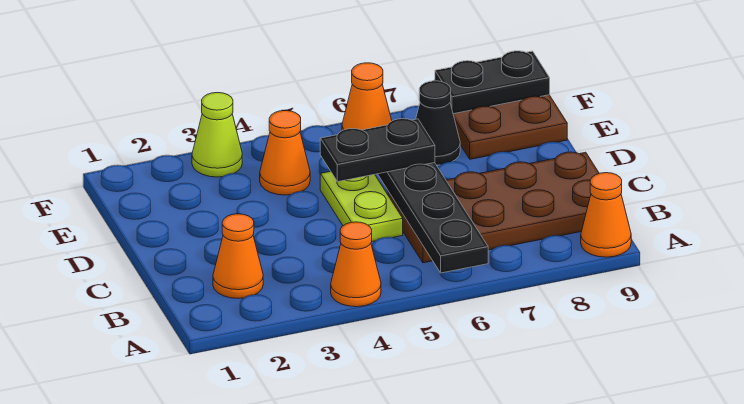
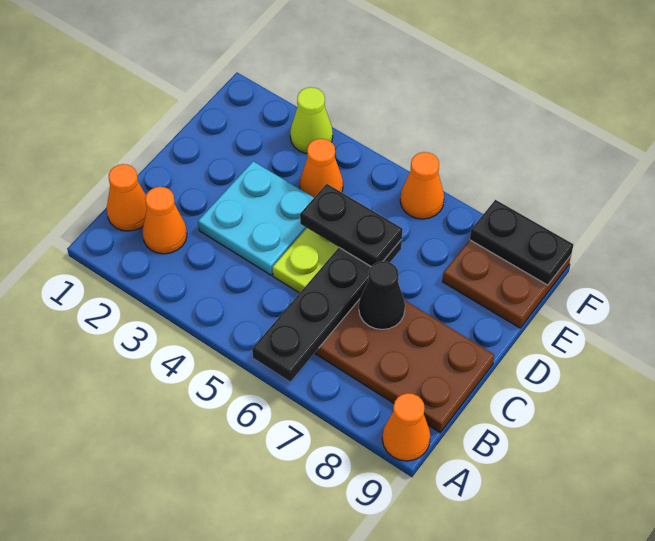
orange 1x1 cone [331,222,381,307] -> orange 1x1 cone moved to [107,164,147,231]
none -> cyan 2x2 plate [198,161,314,275]
black 1x1 cone [416,81,460,165] -> black 1x1 cone moved to [359,261,405,330]

